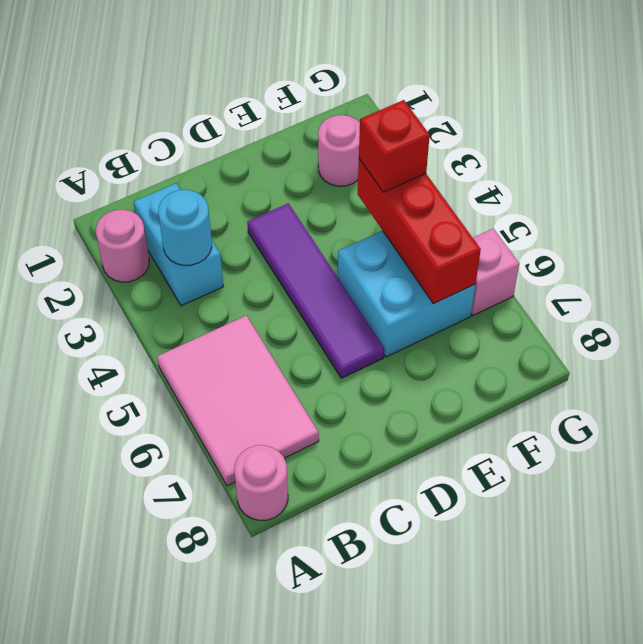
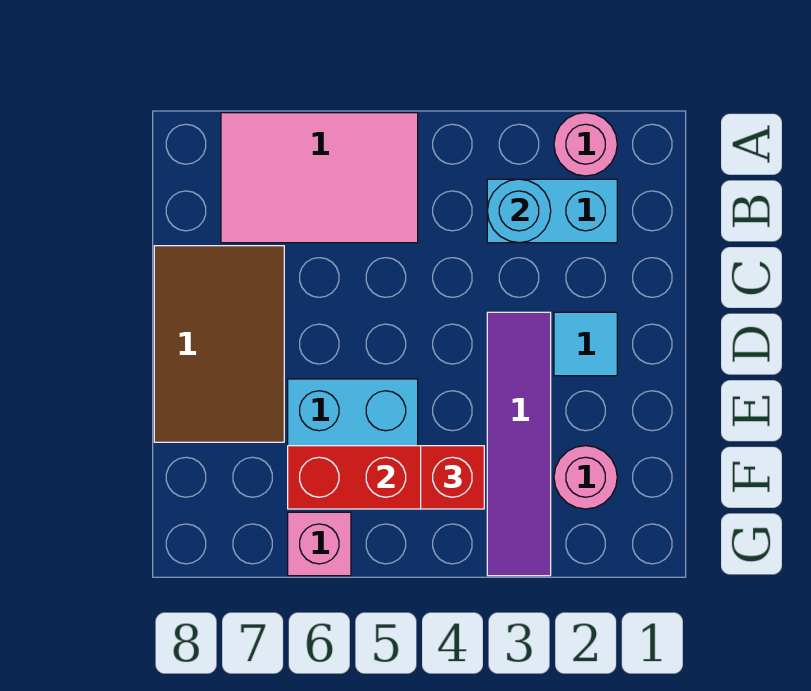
pink 1x1 round brick [234,445,288,520] -> none
none -> brown 2x3 tile [154,246,284,442]
none -> cyan 1x1 tile [554,312,617,376]
purple 1x4 tile [247,203,384,378] -> purple 1x4 tile turned to [487,312,551,576]

